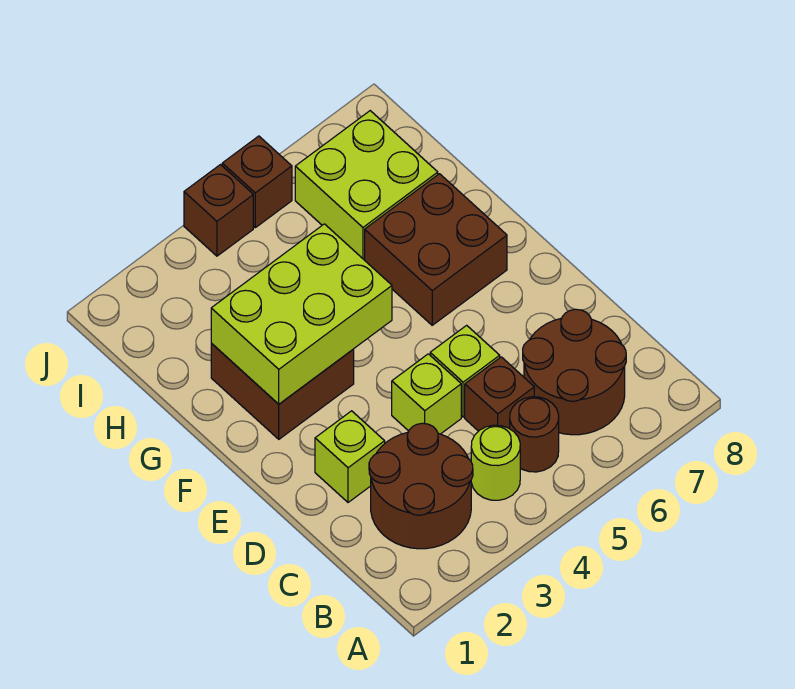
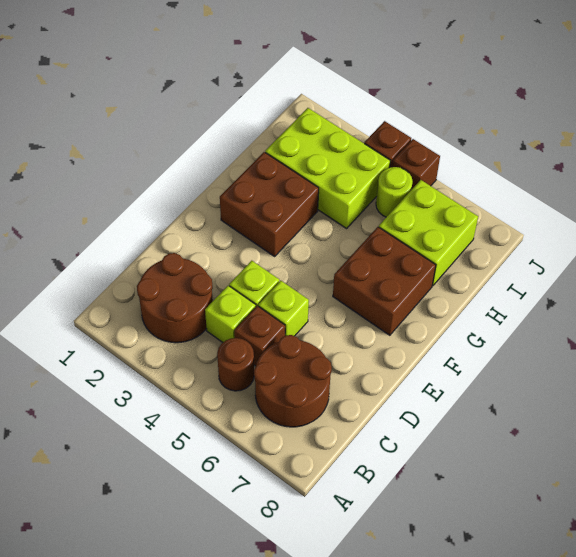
lime 1x1 round brick [471,425,520,500] -> lime 1x1 round brick moved to [376,167,413,217]
lime 1x1 brick [315,411,385,502] -> lime 1x1 brick moved to [205,286,256,342]
lime 2x3 brick [211,224,392,404] -> lime 2x3 brick moved to [265,108,390,229]

